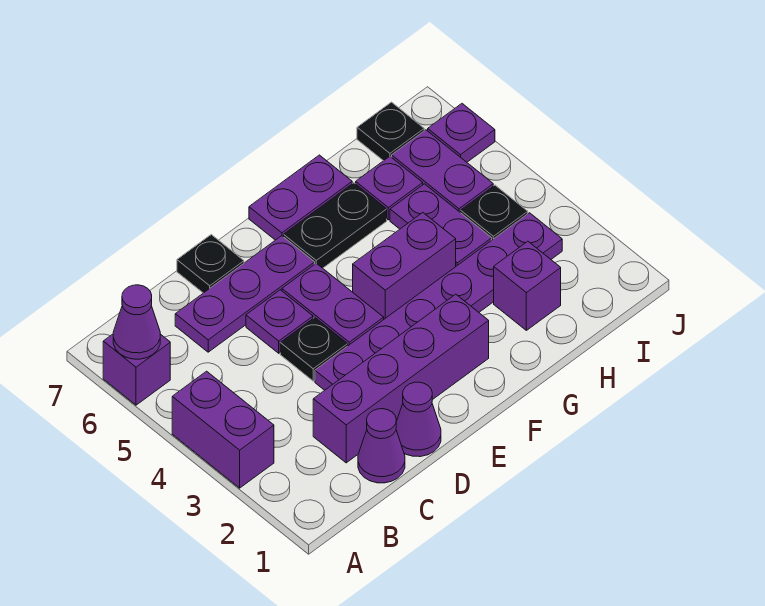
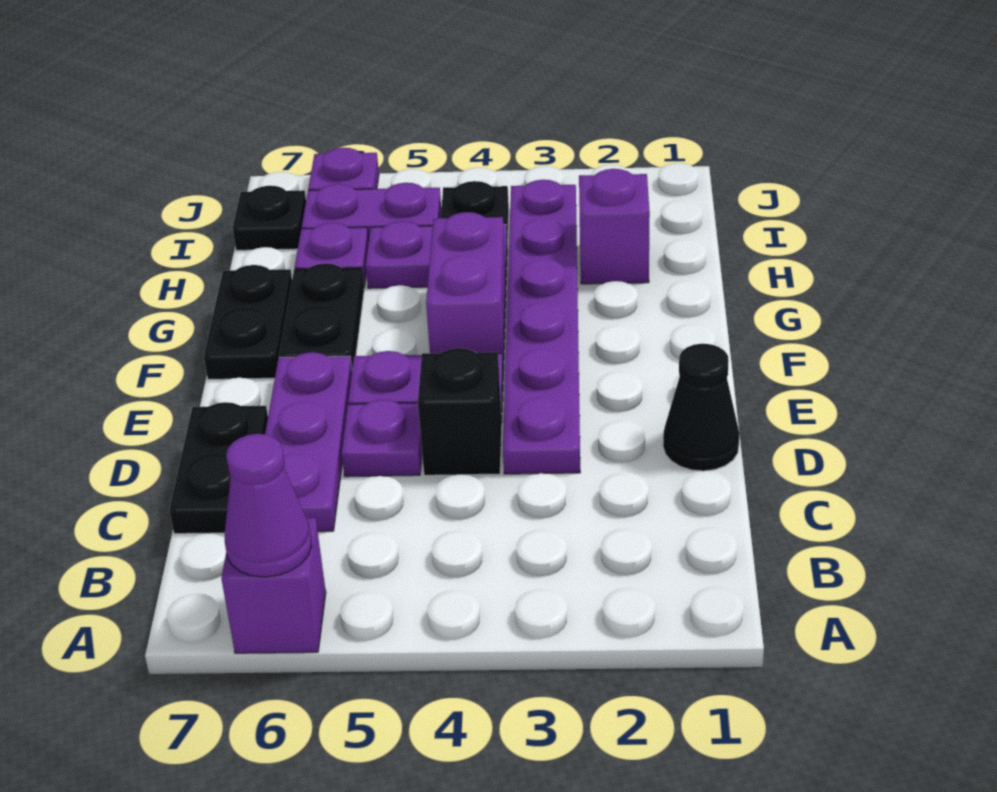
purple 1x2 brick [172,371,274,488] -> none
purple 1x1 cone [358,409,405,483] -> none
purple 1x4 brick [313,294,489,463] -> none
purple 1x1 cone [396,382,441,457] -> black 1x1 cone [663,344,739,471]
black 1x1 plate [280,318,348,381] -> black 1x1 brick [418,348,502,475]
black 1x1 plate [177,235,244,293] -> black 1x2 plate [169,402,268,534]
purple 1x2 plate [249,155,352,240] -> black 1x2 plate [204,265,292,379]

